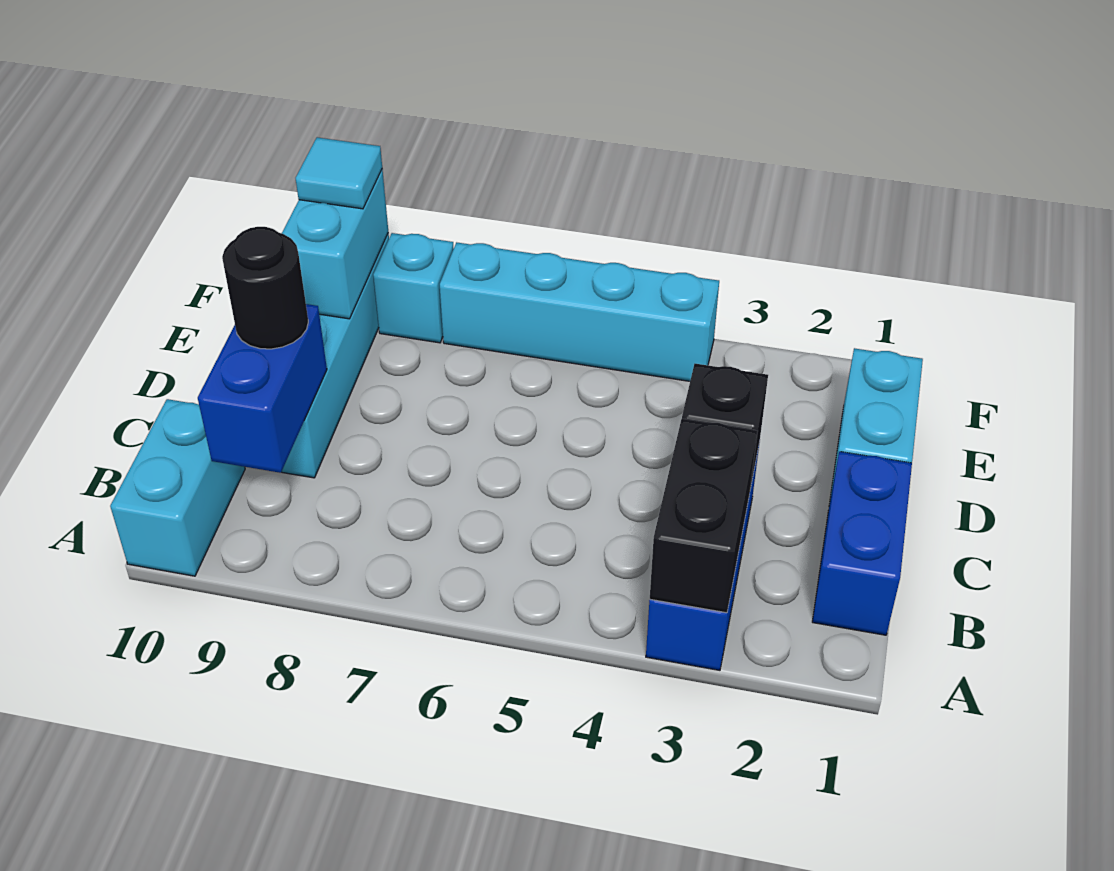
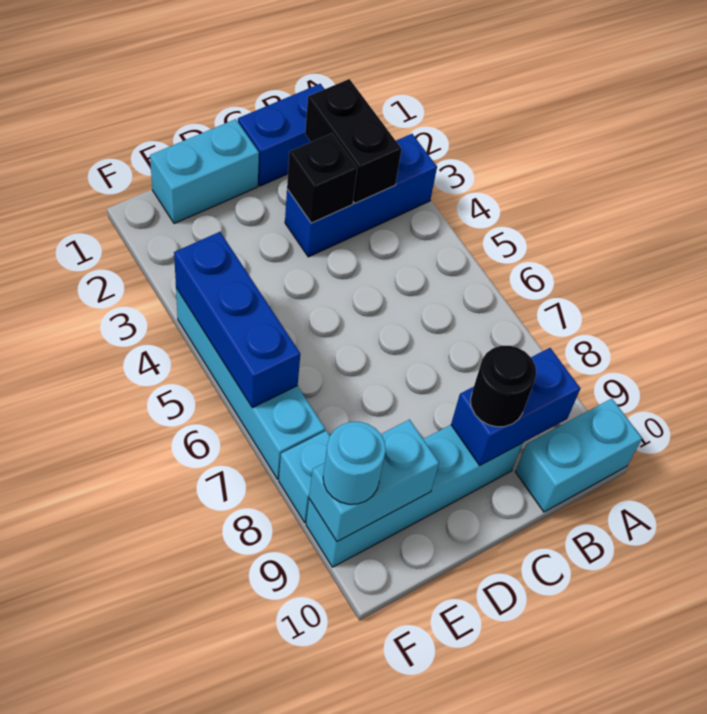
black 1x2 brick [650,419,758,613] -> black 1x2 brick turned to [305,79,401,203]
none -> blue 1x3 brick [174,232,300,408]
cyan 1x1 tile [296,137,382,209] -> cyan 1x1 round brick [323,422,386,504]

